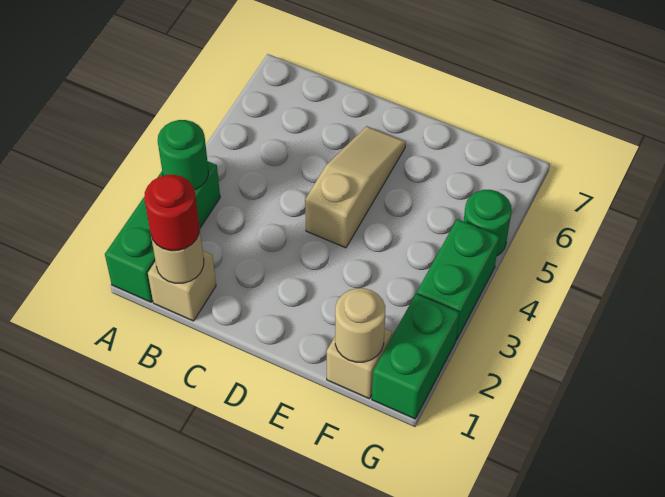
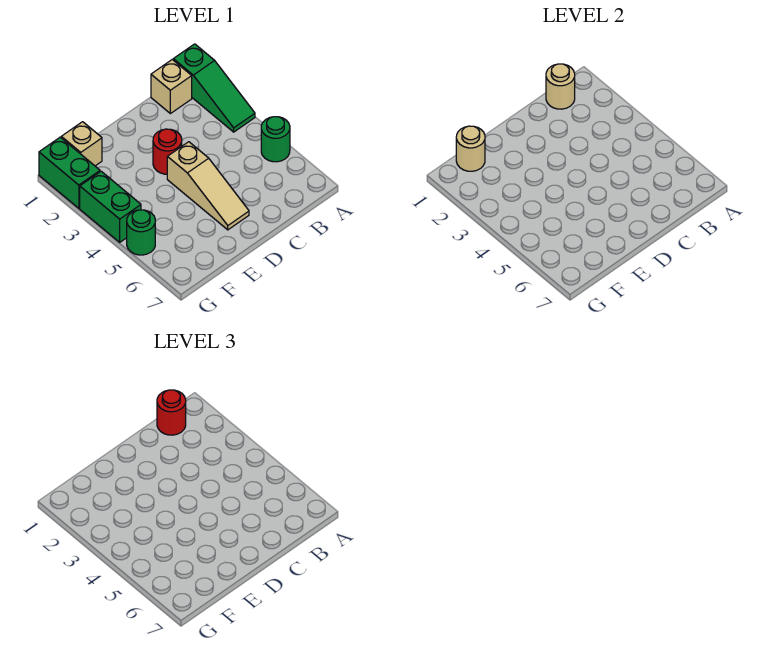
green 1x3 brick [105,162,220,302] -> green 1x3 slope [173,44,255,132]
green 1x1 round brick [158,120,208,190] -> green 1x1 round brick moved to [261,117,290,162]
none -> red 1x1 round brick [153,129,182,174]

